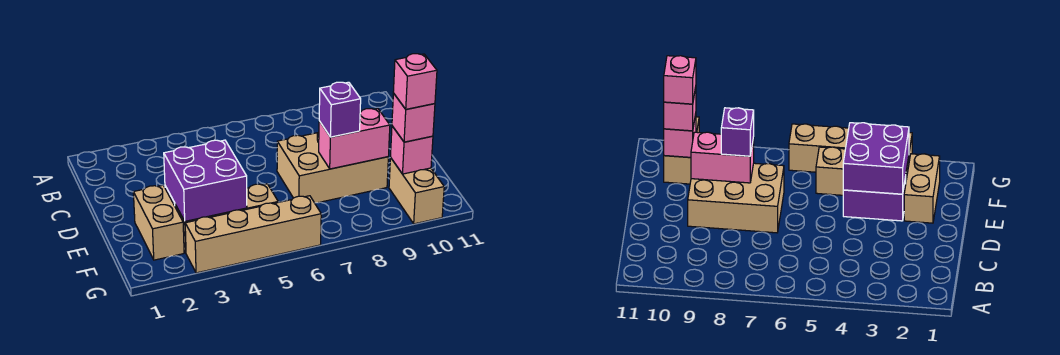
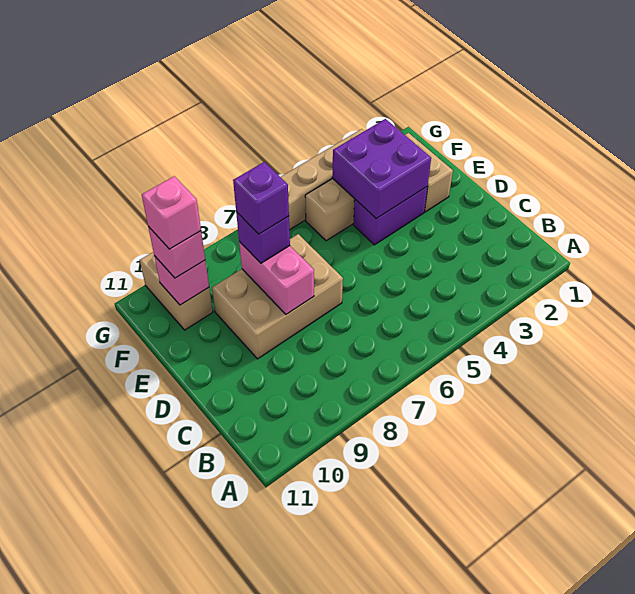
pink 1x2 brick [319,109,390,169] -> pink 1x2 brick turned to [239,242,314,314]
none -> purple 1x1 brick [233,162,289,234]

